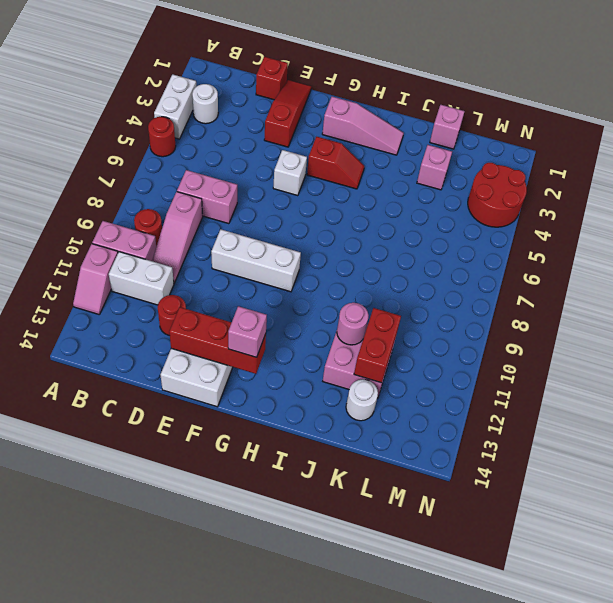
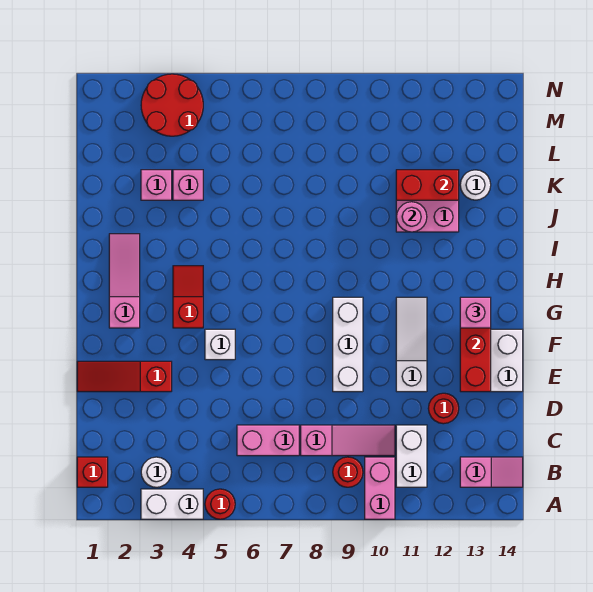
pink 1x2 slope [73,244,118,314] -> pink 1x2 slope moved to [460,457,523,487]
pink 1x2 brick [177,170,237,224] -> pink 1x2 brick turned to [237,425,299,456]
red 1x1 brick [256,57,288,100] -> red 1x1 brick moved to [77,457,108,487]
none -> white 1x3 slope [396,297,427,392]
pink 1x1 brick [430,105,465,149] -> pink 1x1 brick moved to [173,170,203,200]

